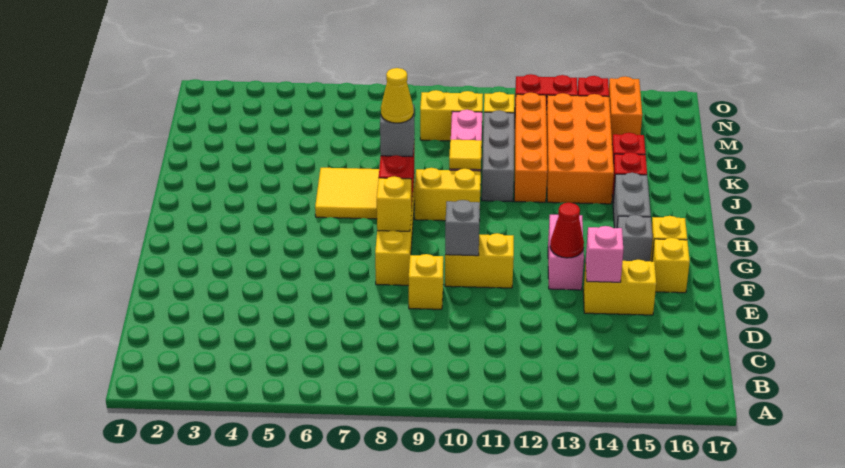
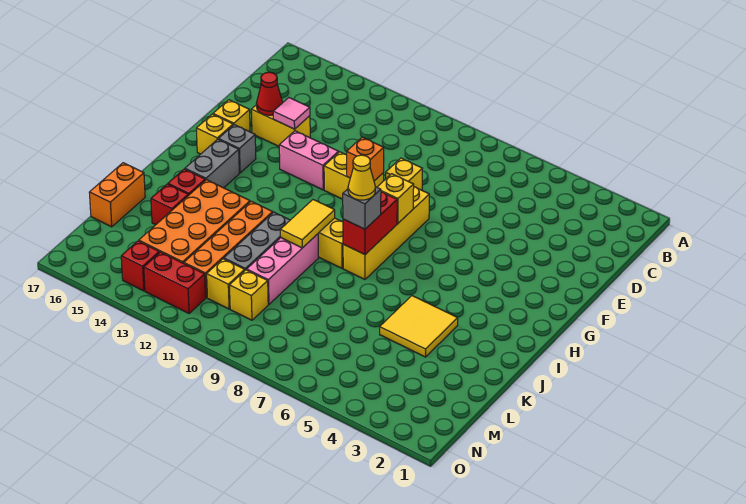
pink 1x1 brick [586,226,623,282] -> pink 1x1 tile [273,98,310,129]
grey 1x1 brick [445,200,480,256] -> orange 1x1 brick [347,137,384,181]
pink 1x2 brick [548,215,584,290] -> pink 1x2 brick turned to [279,131,339,190]
red 1x1 cone [550,203,584,258] -> red 1x1 cone moved to [257,72,283,115]
yellow 2x2 tile [315,168,379,219] -> yellow 2x2 tile moved to [380,296,458,357]
yellow 1x1 tile [449,140,482,170] -> yellow 1x2 tile [280,200,335,248]
yellow 1x2 brick [420,90,483,141] -> yellow 1x1 brick [230,270,268,320]
orange 1x2 brick [609,77,642,141] -> orange 1x2 brick moved to [89,163,145,227]

